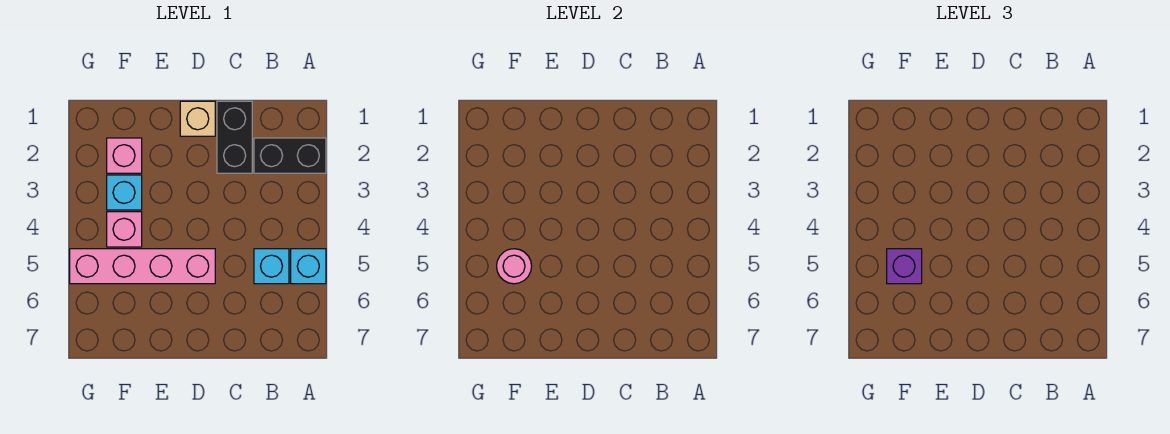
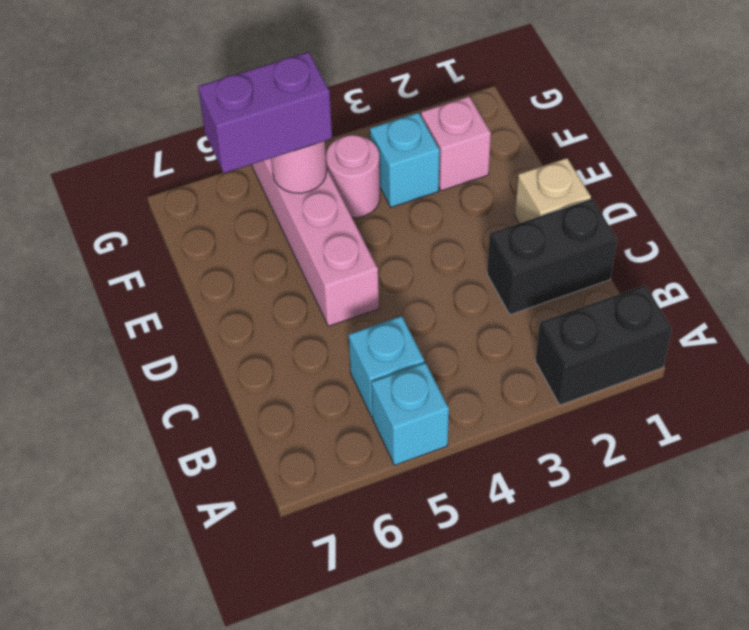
black 1x2 brick [254,138,326,173] -> black 1x2 brick turned to [535,285,672,405]
pink 1x1 brick [107,212,142,247] -> pink 1x1 round brick [326,135,380,218]
purple 1x1 brick [887,249,922,284] -> purple 1x2 brick [198,52,332,173]

